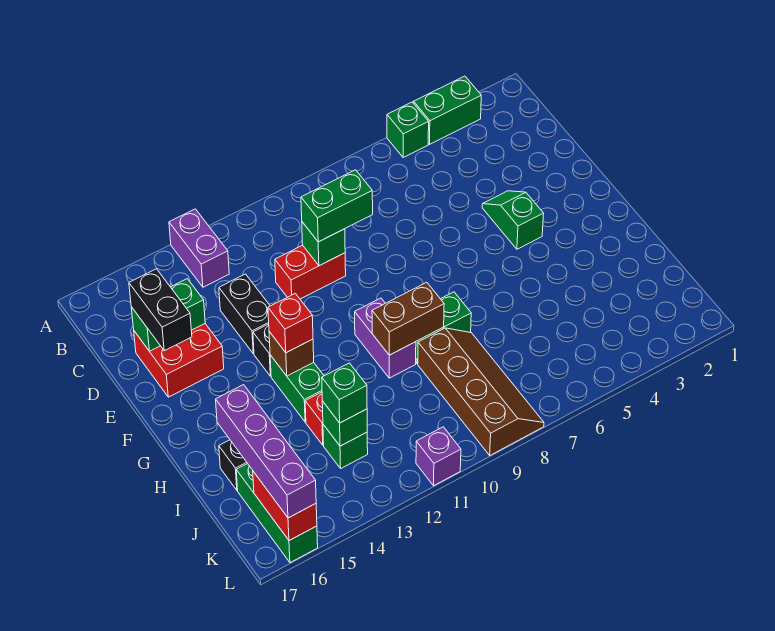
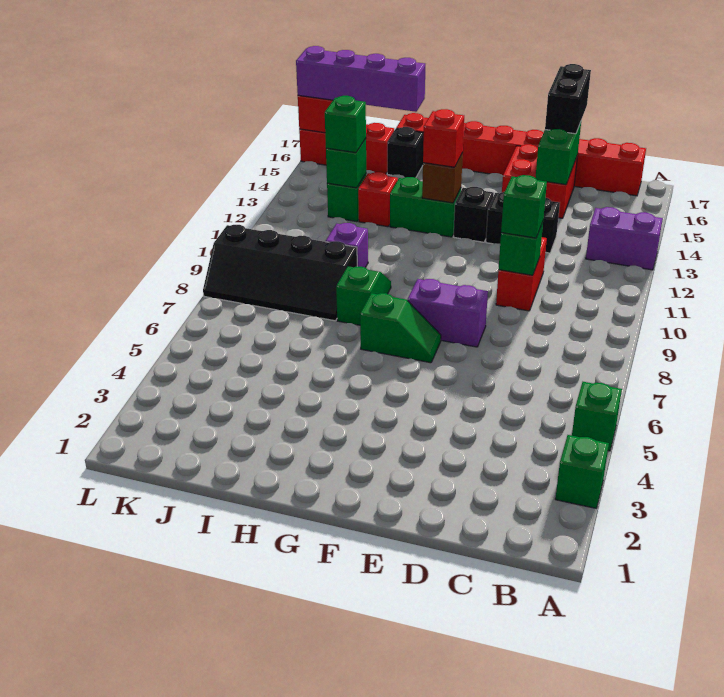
green 1x2 brick [414,76,481,144] -> green 1x1 brick [555,435,609,508]
none -> red 1x8 brick [396,113,646,196]
green 1x2 brick [301,170,373,242] -> green 1x1 brick [501,175,547,238]
black 1x2 brick [129,269,192,351] -> black 1x2 brick turned to [545,64,591,134]
green 1x2 slope [482,191,544,249] -> green 1x2 slope moved to [360,293,441,363]
purple 1x2 brick [355,298,416,378] -> purple 1x2 brick moved to [407,279,488,347]
brown 1x2 brick [372,282,444,355] -> none
brown 2x4 slope [418,328,544,455] -> black 2x4 slope [203,225,357,321]
green 1x3 brick [236,464,318,563] -> red 1x3 brick [299,123,394,174]
purple 1x1 brick [416,427,461,486] -> purple 1x1 brick moved to [326,223,368,268]

